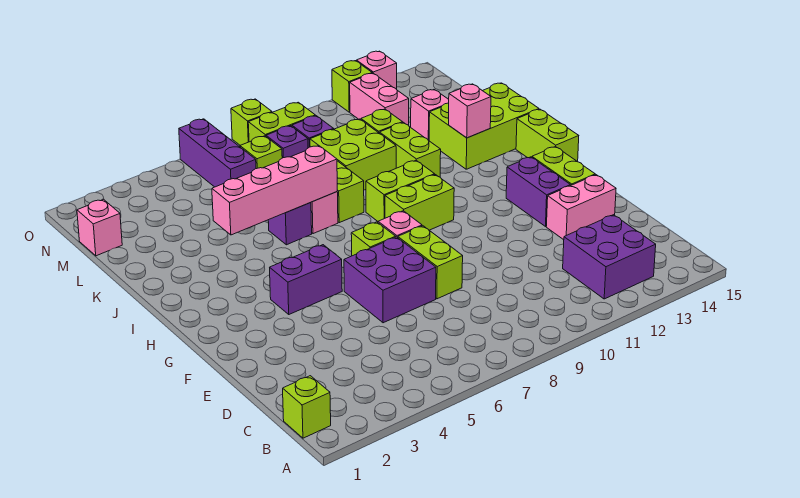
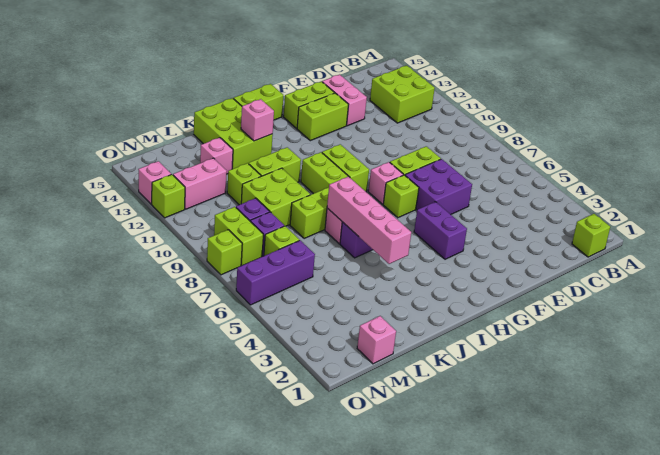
purple 2x2 brick [563,215,656,299] -> lime 2x2 brick [370,65,435,123]
purple 1x2 brick [506,157,570,226] -> lime 1x2 brick [297,93,348,141]

